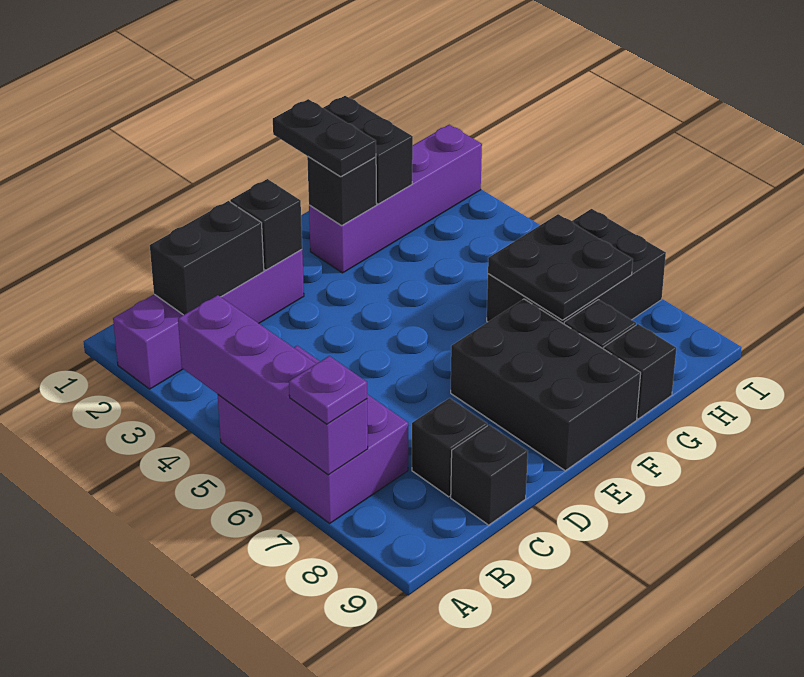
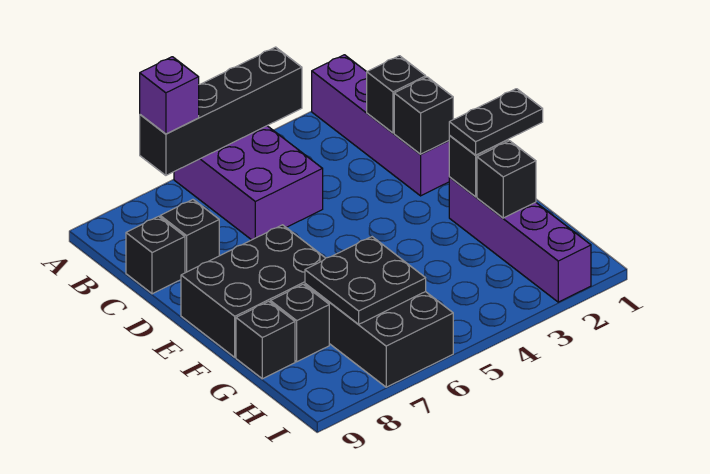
purple 1x4 brick [178,295,368,475] -> black 1x4 brick [140,47,302,175]
purple 2x3 brick [218,346,408,523] -> purple 2x3 brick turned to [174,126,323,240]
purple 1x1 plate [289,356,367,424] -> purple 1x1 brick [140,57,199,134]
black 1x2 brick [150,201,264,315] -> black 1x1 brick [367,56,426,133]
black 1x2 brick [323,96,413,204] -> black 1x1 brick [477,141,536,218]

